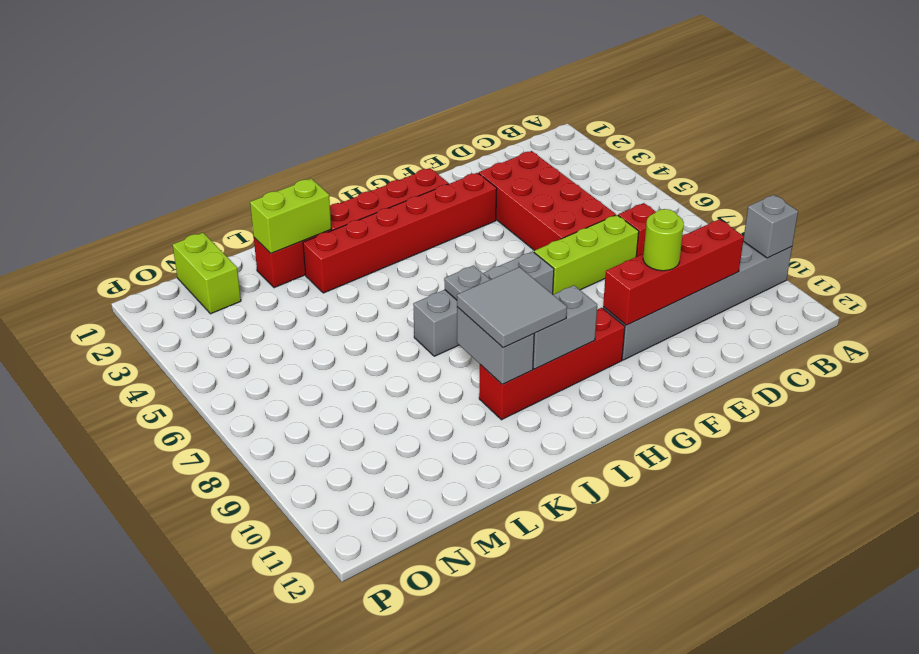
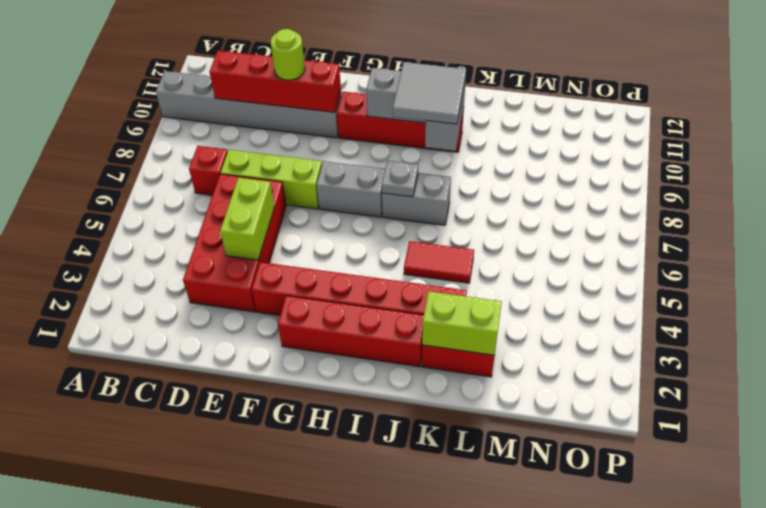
grey 1x1 brick [743,195,798,258] -> none
none -> red 1x2 tile [404,241,474,283]
lime 1x2 brick [173,233,241,314] -> lime 1x2 brick moved to [220,178,274,260]

